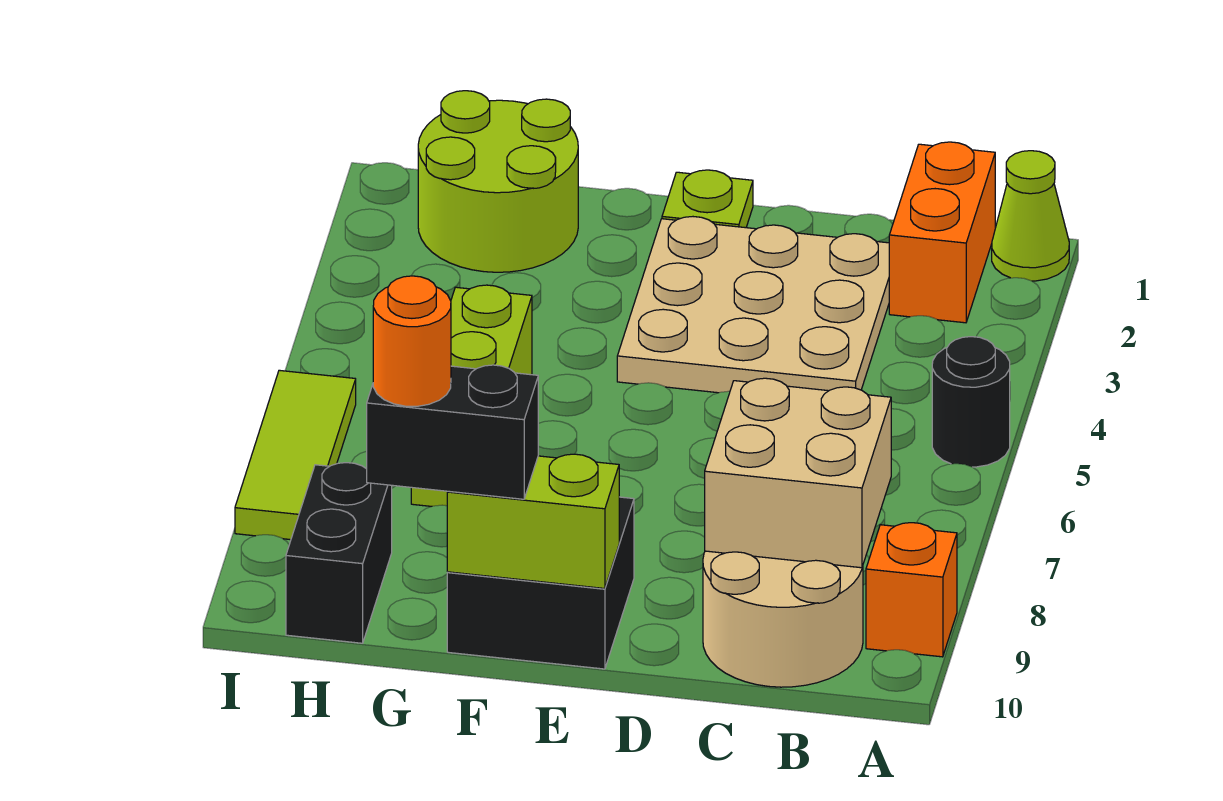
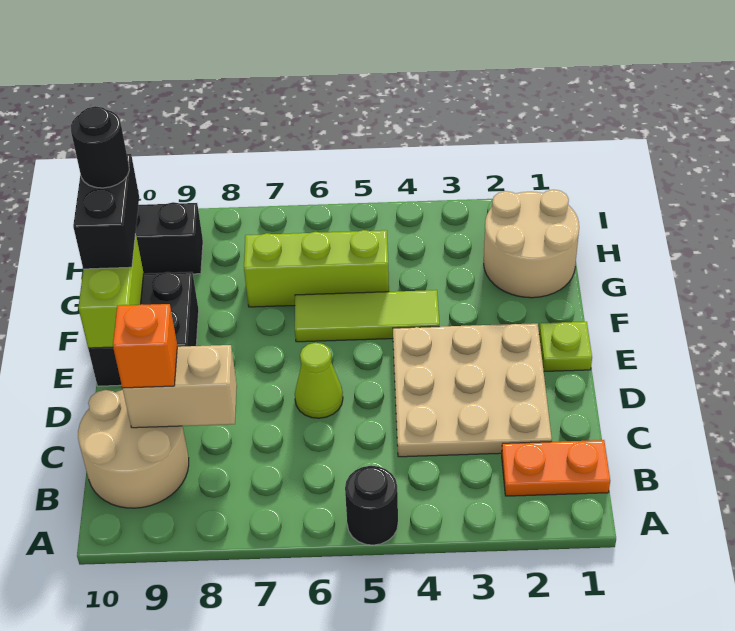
lime 1x1 cone [992,151,1069,281] -> lime 1x1 cone moved to [295,343,343,418]
orange 1x1 brick [866,523,957,657] -> orange 1x1 brick moved to [113,304,177,388]
orange 1x2 brick [889,142,995,323] -> orange 1x2 plate [502,440,610,496]
tan 2x2 brick [705,378,891,568] -> tan 1x2 brick [122,345,237,428]
lime 2x2 round brick [418,91,578,272] -> tan 2x2 round brick [484,190,579,298]
orange 1x1 round brick [373,276,451,406] -> black 1x1 round brick [71,106,129,188]
lime 1x3 tile [235,370,356,540] -> lime 1x3 tile moved to [295,290,439,342]

